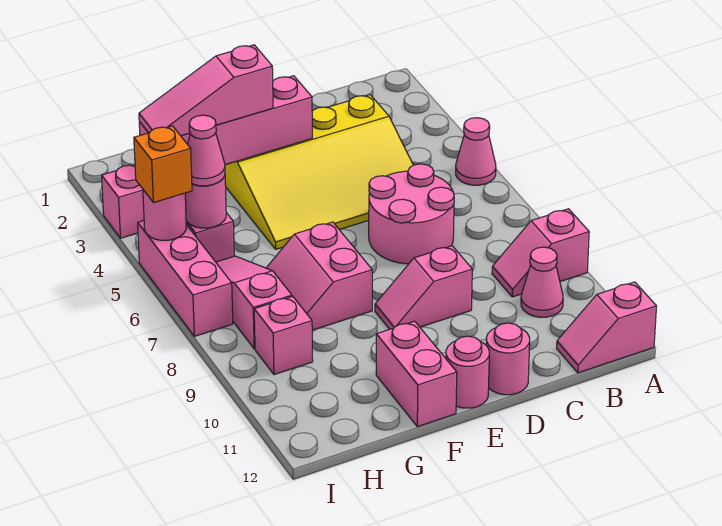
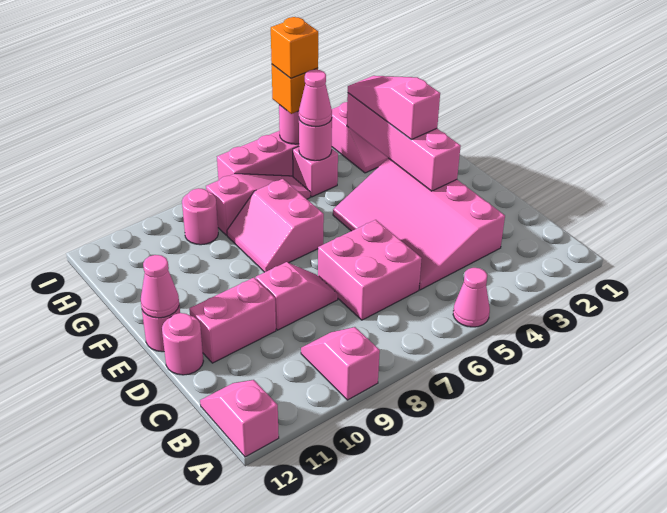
pink 1x1 cone [521,247,563,317] -> pink 1x1 cone moved to [141,255,179,318]
yellow 3x4 slope [225,95,413,249] -> pink 3x4 slope [333,158,505,290]
pink 2x2 round brick [369,164,454,264] -> pink 2x2 brick [318,220,422,320]
pink 1x2 slope [375,246,472,329] -> pink 1x2 slope turned to [256,262,338,330]
pink 2x2 slope [266,222,372,330] -> pink 2x2 slope turned to [227,179,324,272]
pink 1x2 brick [376,321,457,427] -> pink 1x2 brick moved to [189,278,276,363]
pink 1x1 brick [254,297,313,375] -> pink 1x1 round brick [182,188,218,245]
none -> orange 1x1 brick [271,17,318,78]

